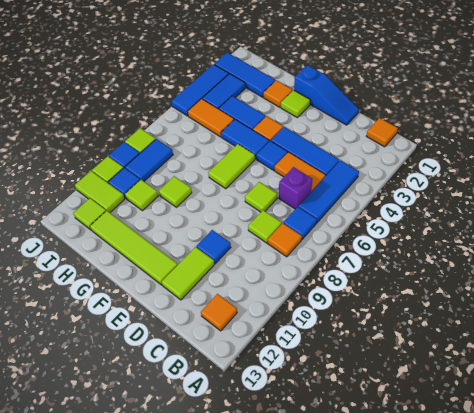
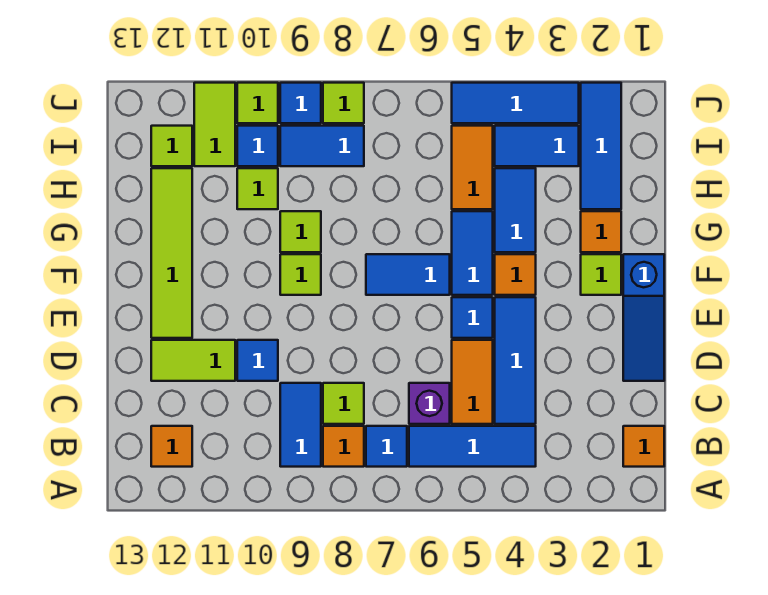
none -> blue 1x2 tile [280,383,321,467]
lime 1x1 tile [245,182,277,212] -> lime 1x1 tile moved to [280,254,321,295]
lime 1x2 tile [208,144,255,189] -> blue 1x2 tile [366,254,450,295]

